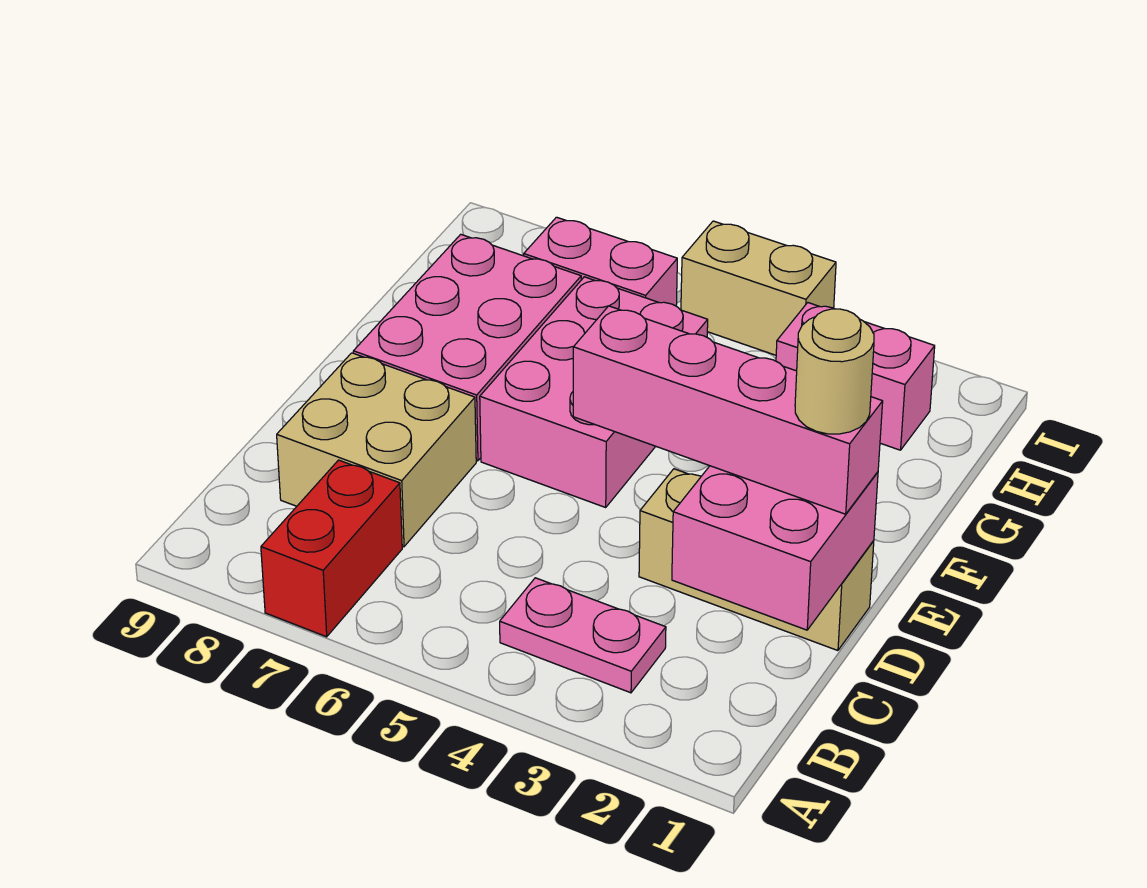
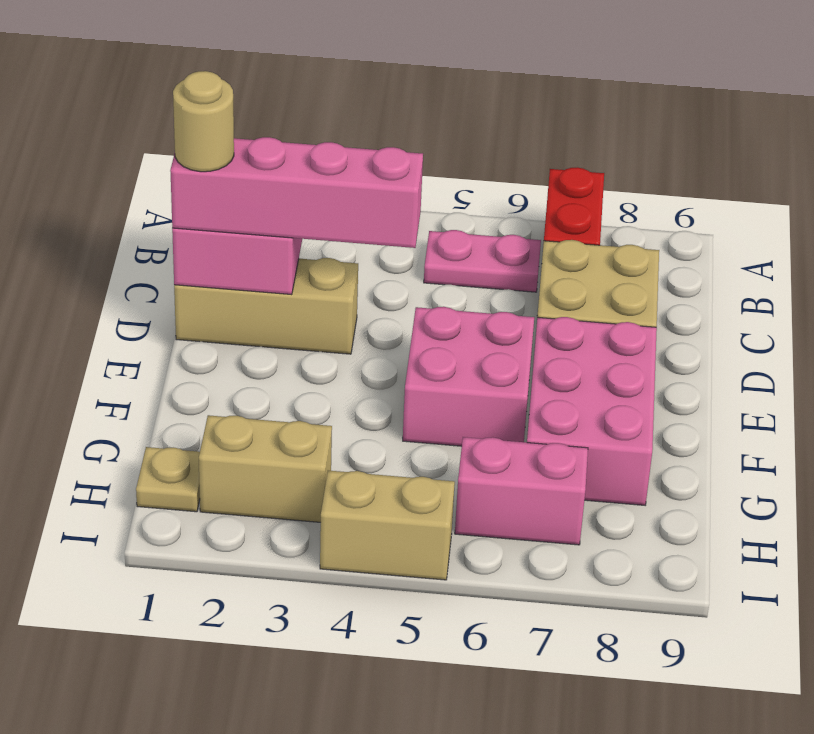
pink 1x2 plate [500,578,666,693] -> pink 1x2 plate moved to [424,230,541,292]
pink 2x3 brick [480,277,708,507] -> pink 2x2 brick [403,307,534,446]
none -> tan 1x1 plate [136,447,200,512]
pink 1x2 brick [776,303,935,450] -> tan 1x2 brick [199,415,332,522]

